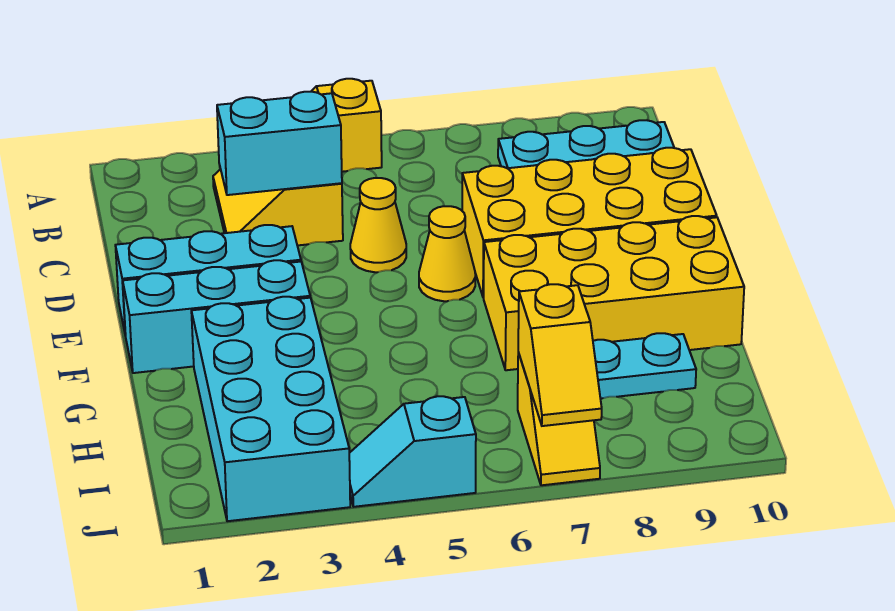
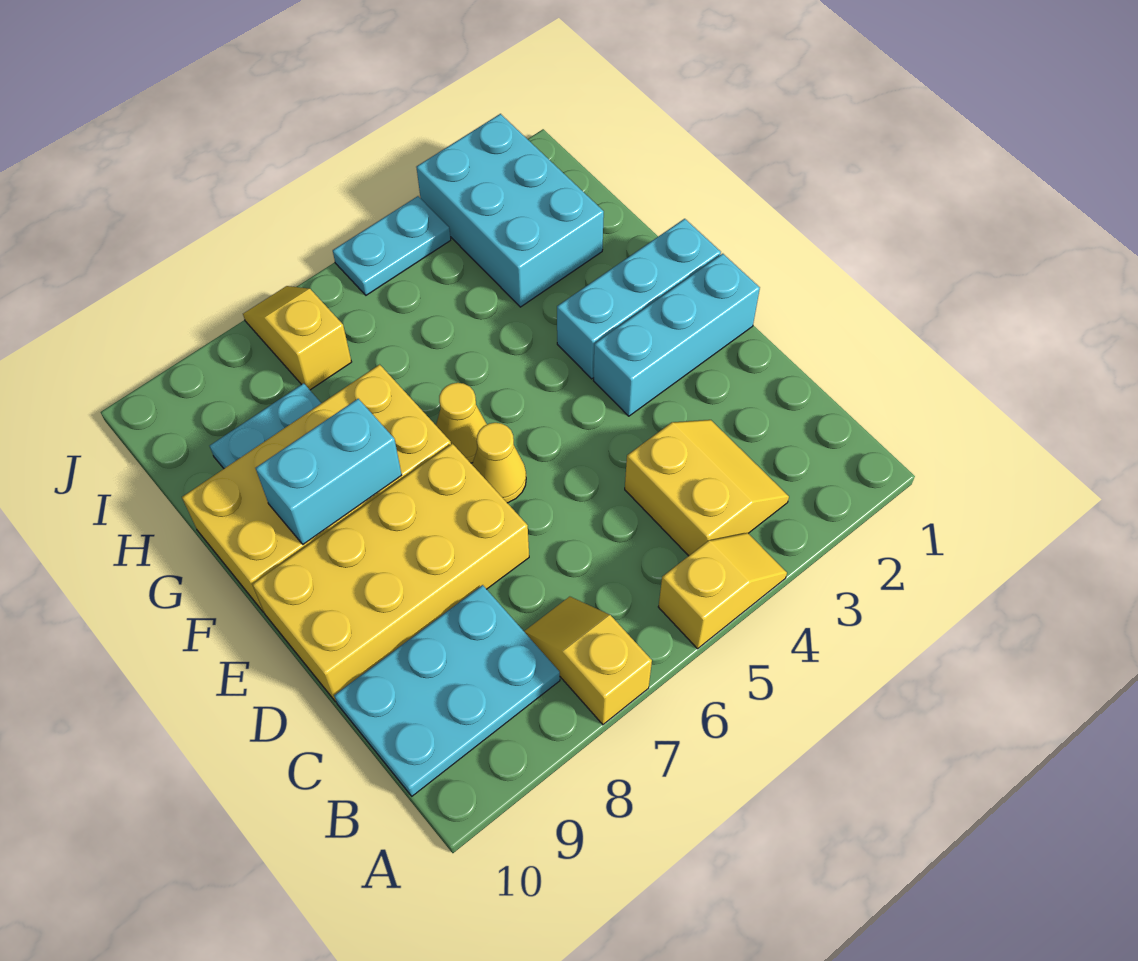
cyan 1x2 brick [217,92,342,195] -> cyan 1x2 brick moved to [256,399,402,544]
yellow 1x1 cone [350,178,406,272] -> yellow 1x1 cone moved to [436,383,487,463]
cyan 2x4 brick [191,297,350,521] -> cyan 2x3 brick [416,114,604,307]
yellow 1x2 slope [518,284,602,426] -> yellow 1x2 slope moved to [524,597,652,725]
cyan 1x2 slope [349,396,476,507] -> cyan 1x2 plate [333,196,451,295]

